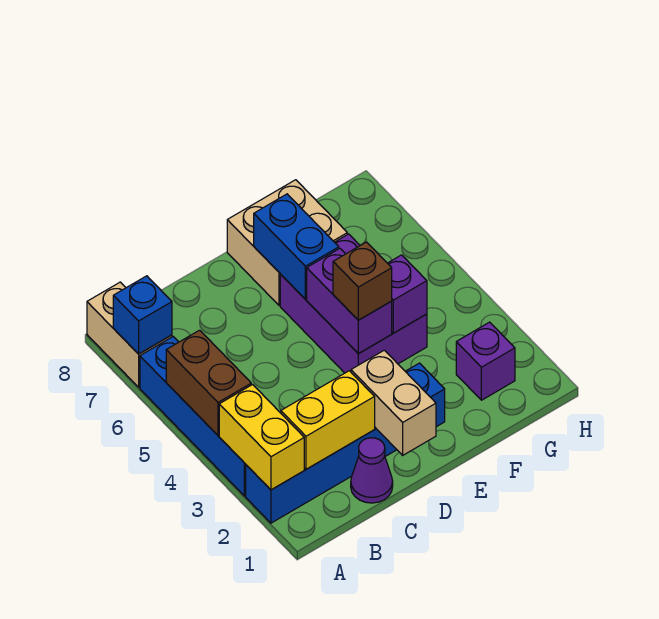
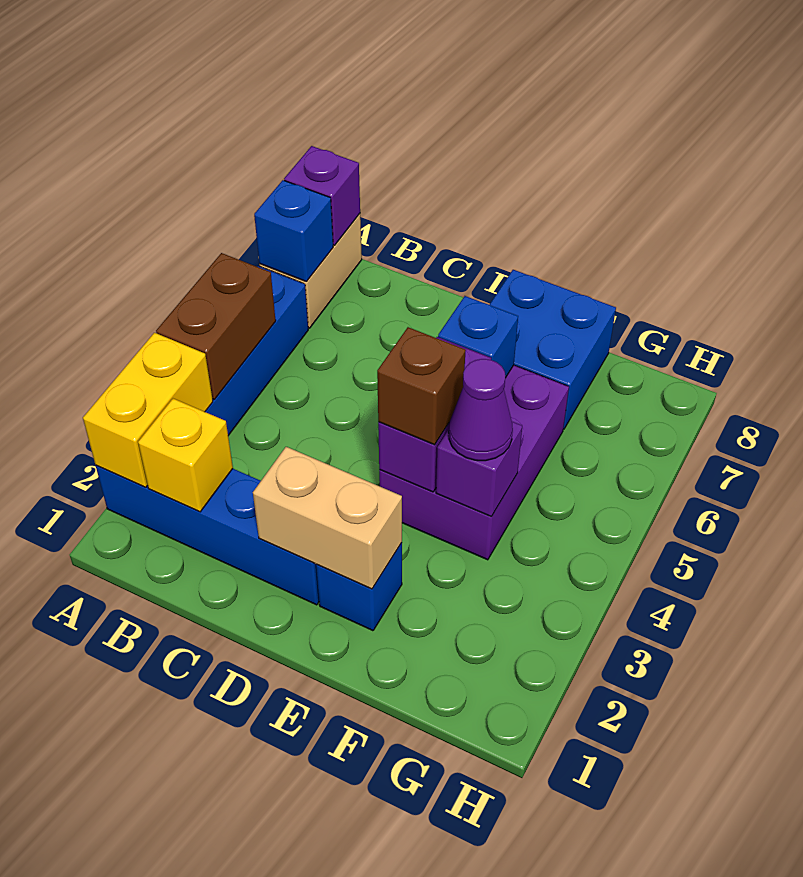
yellow 1x2 brick [281,371,375,469] -> yellow 1x1 brick [138,399,233,512]
purple 1x1 cone [351,438,393,503] -> purple 1x1 cone moved to [449,359,513,461]
tan 1x2 brick [351,350,436,455] -> tan 1x2 brick turned to [253,447,402,589]
blue 1x2 brick [254,194,339,299] -> blue 1x1 brick [438,296,518,378]
tan 2x2 brick [227,180,347,305] -> blue 2x2 brick [490,270,616,429]
purple 1x1 brick [456,322,515,400] -> purple 1x1 brick moved to [284,146,360,246]

